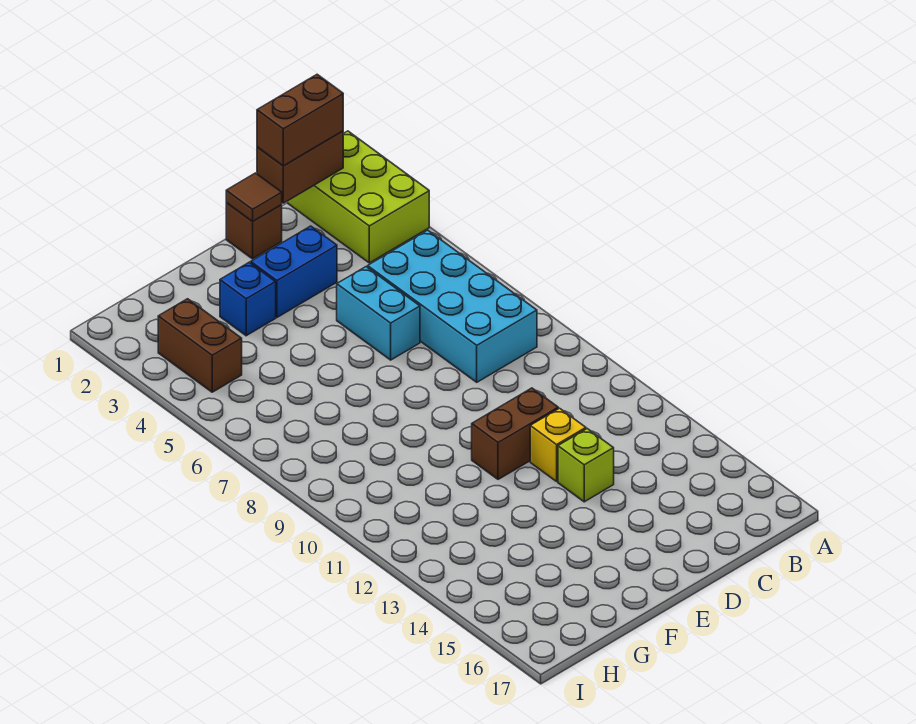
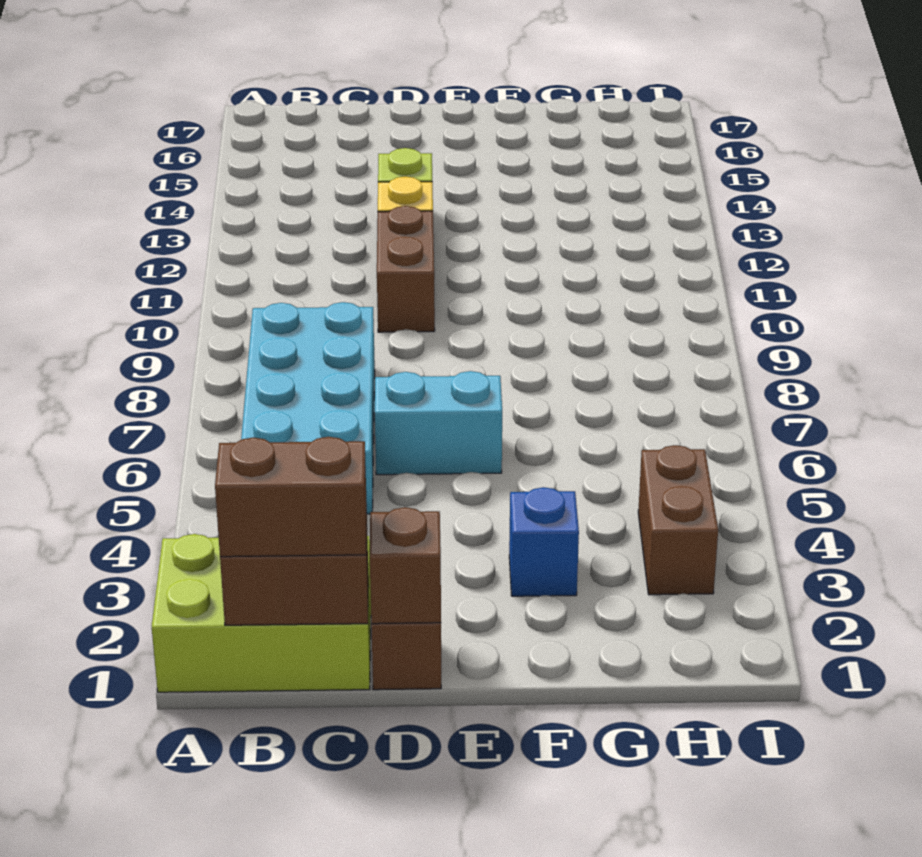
lime 2x3 brick [288,131,429,263] -> lime 2x3 brick turned to [152,534,371,692]
brown 1x1 tile [226,173,282,222] -> brown 1x1 brick [369,507,441,624]
blue 1x2 brick [251,226,337,317] -> none
cyan 1x2 brick [337,267,420,360] -> cyan 1x2 brick turned to [375,371,502,475]
brown 1x2 brick [472,388,558,479] -> brown 1x2 brick turned to [377,206,435,332]

